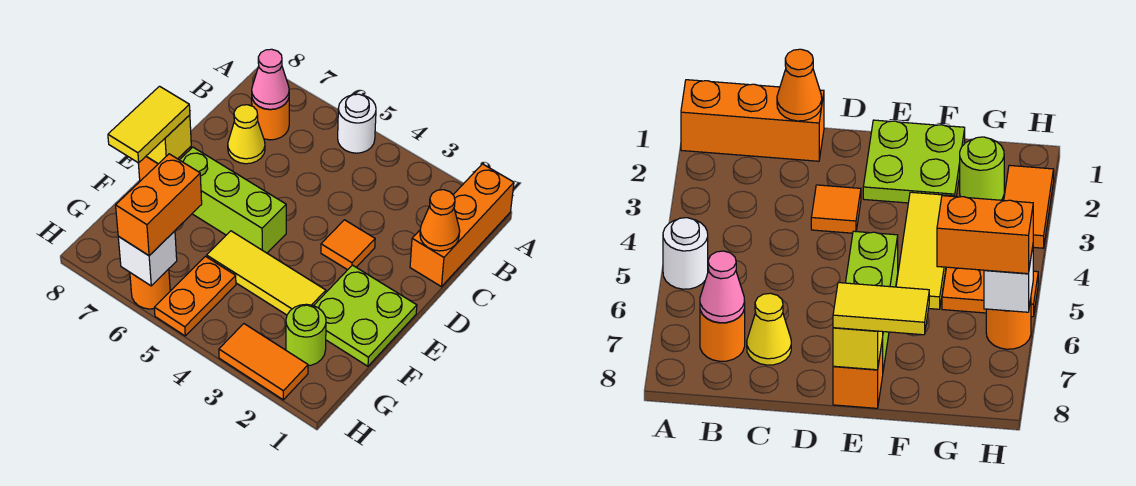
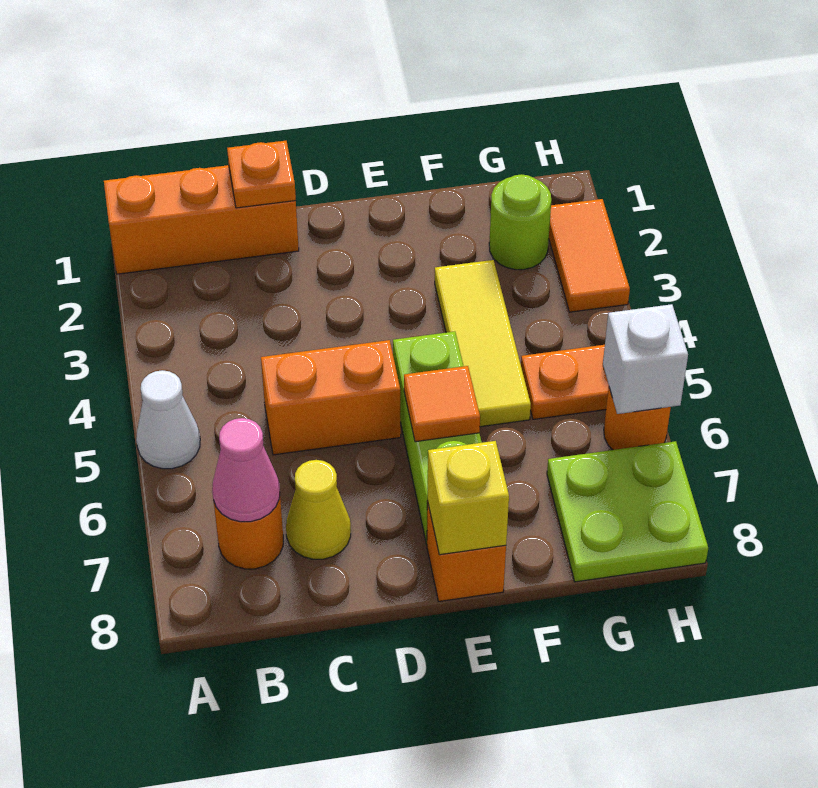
white 1x1 round brick [338,94,376,153] -> white 1x1 cone [136,370,200,469]
orange 1x1 cone [420,190,460,251] -> orange 1x1 plate [227,141,296,208]
orange 1x1 tile [321,220,375,270] -> orange 1x1 tile moved to [404,366,480,442]
lime 2x2 plate [314,265,417,366] -> lime 2x2 plate moved to [547,441,708,582]
yellow 1x2 tile [108,86,190,163] -> none
orange 1x2 brick [116,154,202,256] -> orange 1x2 brick moved to [261,340,401,455]

